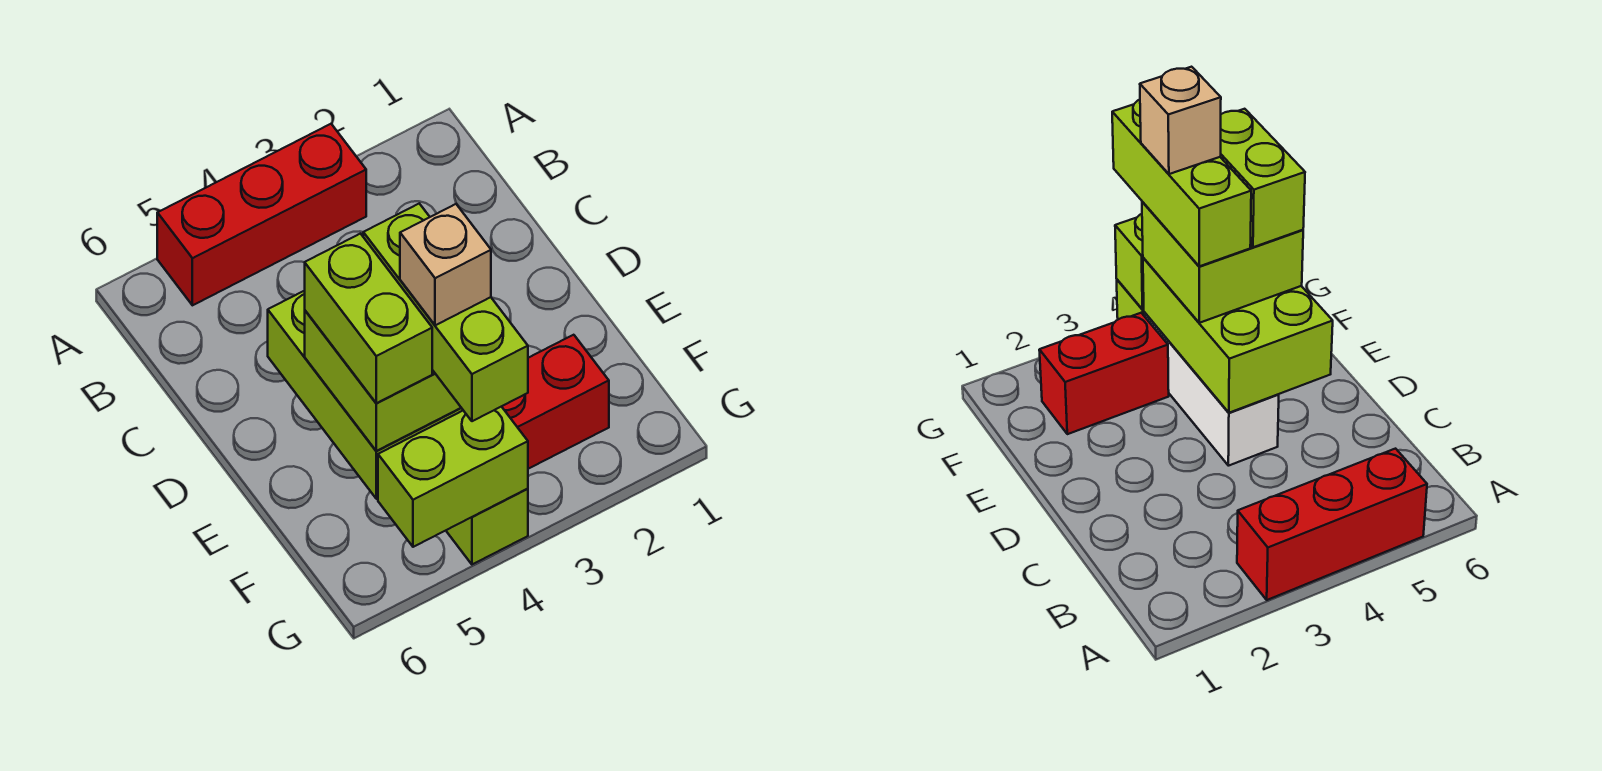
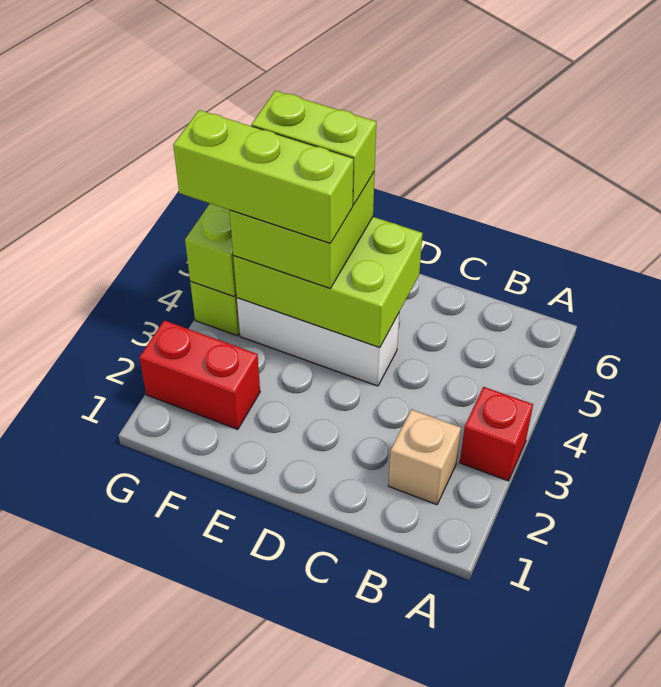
red 1x3 brick [157,124,366,305] -> red 1x1 brick [460,387,533,481]
red 1x2 brick [502,335,609,469] -> red 1x2 brick turned to [139,320,260,429]
tan 1x1 brick [400,204,491,325] -> tan 1x1 brick moved to [388,409,461,505]

